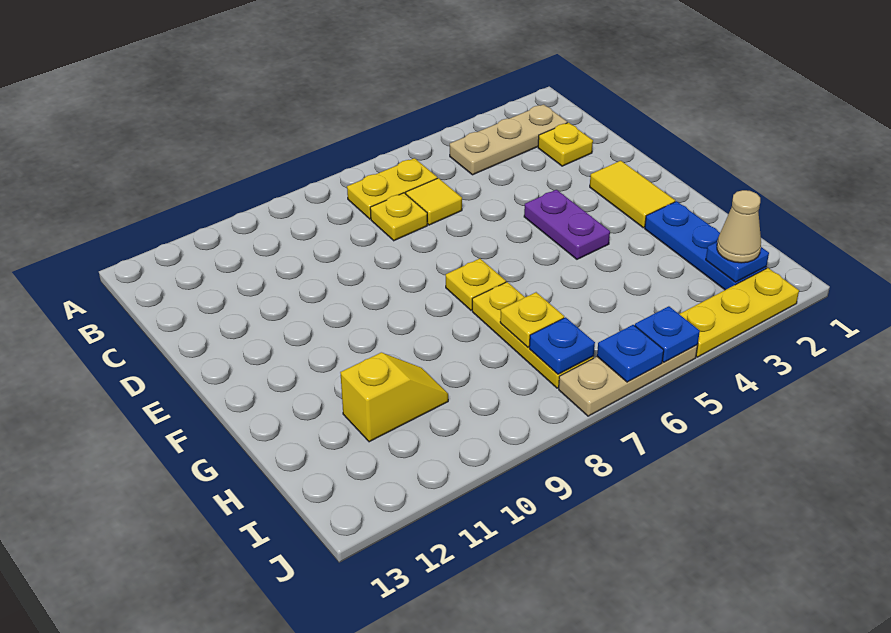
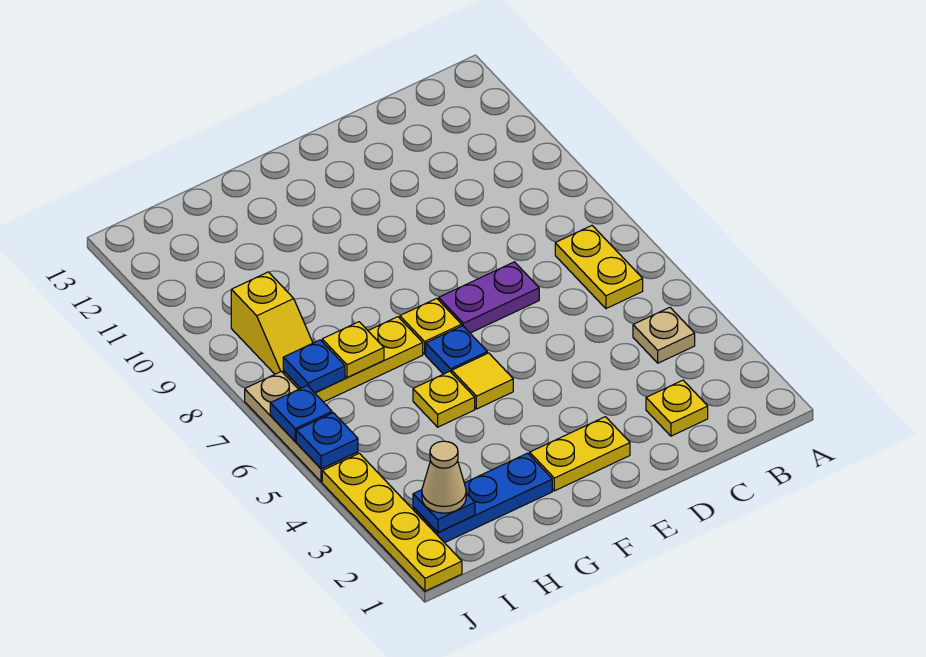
tan 1x3 plate [450,104,567,175] -> tan 1x1 plate [633,307,695,363]
yellow 1x1 tile [406,178,462,225] -> yellow 1x1 tile moved to [452,353,513,409]
yellow 1x1 plate [370,193,427,241] -> yellow 1x1 plate moved to [413,371,475,427]
yellow 1x2 tile [590,161,675,228] -> yellow 1x2 plate [530,417,630,491]
purple 1x2 plate [524,190,610,259] -> purple 1x2 plate moved to [439,262,539,333]
none -> blue 1x1 plate [426,326,487,374]
yellow 1x2 slope [340,353,448,442] -> yellow 1x2 slope moved to [231,272,313,374]
yellow 1x3 plate [679,268,799,357] -> yellow 1x4 plate [322,453,462,591]

